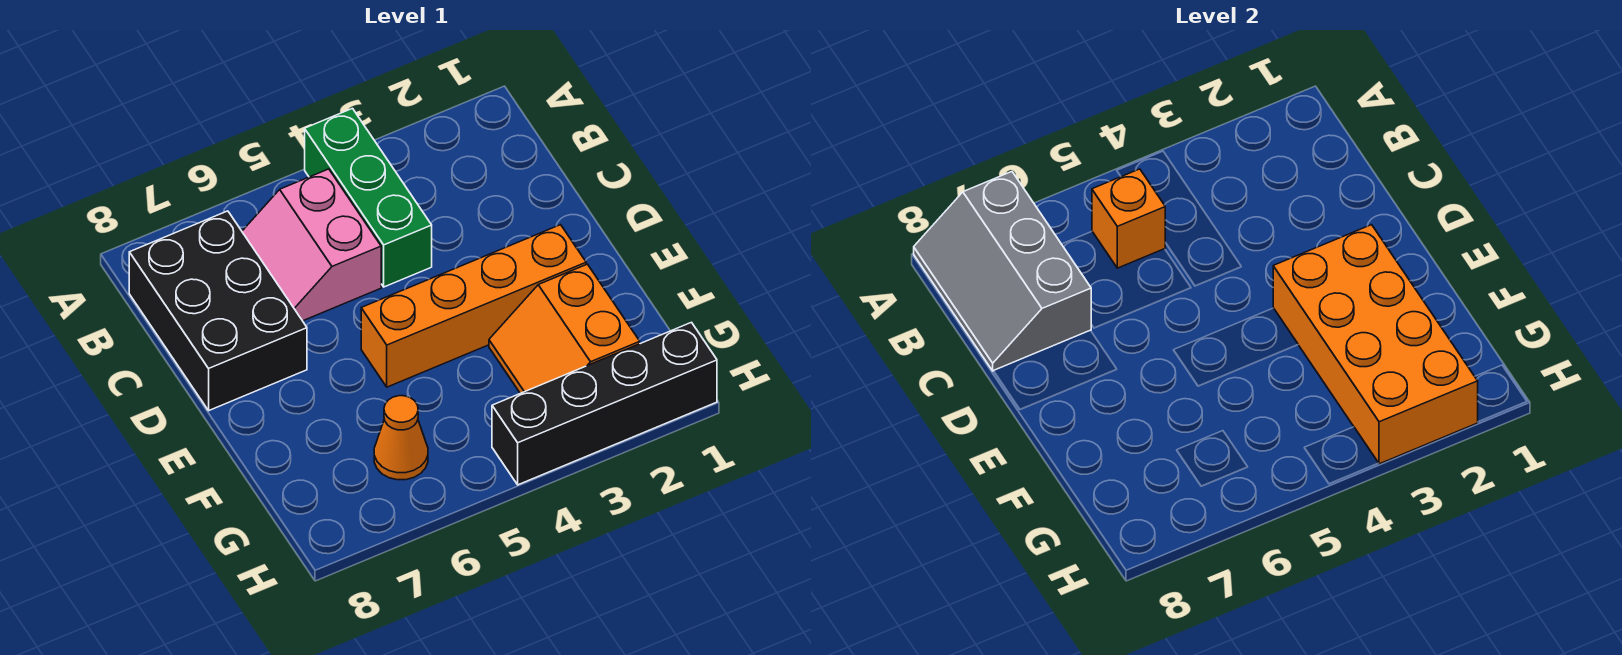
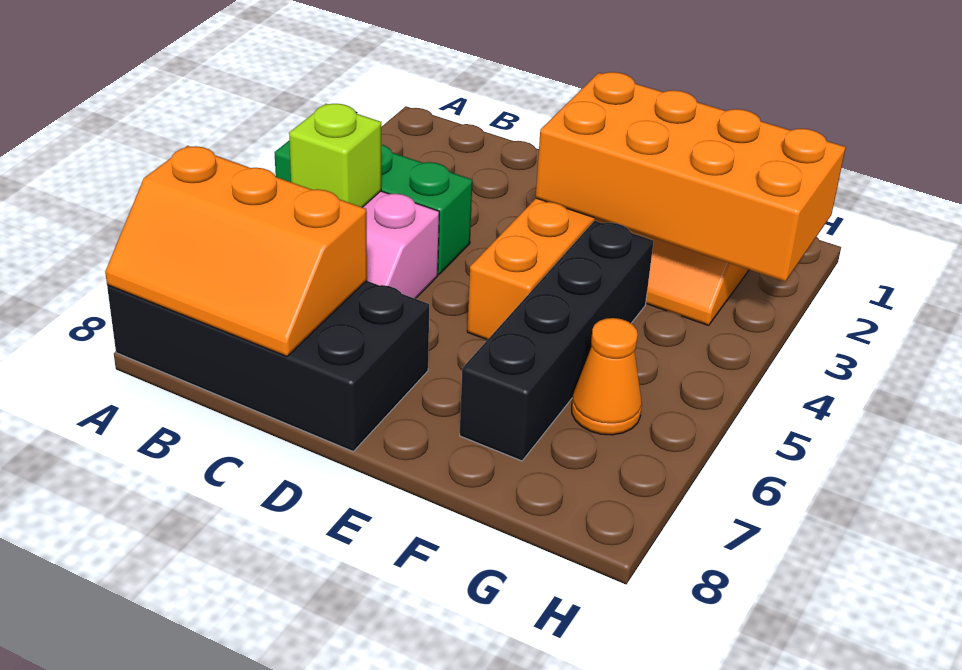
grey 2x3 slope [914,172,1091,371] -> orange 2x3 slope [105,146,367,356]
orange 1x1 brick [1092,169,1165,268] -> lime 1x1 brick [289,104,381,207]
black 2x3 brick [129,211,307,410] -> black 2x4 brick [107,281,429,451]
black 1x4 brick [492,322,717,485] -> black 1x4 brick moved to [460,221,654,461]

